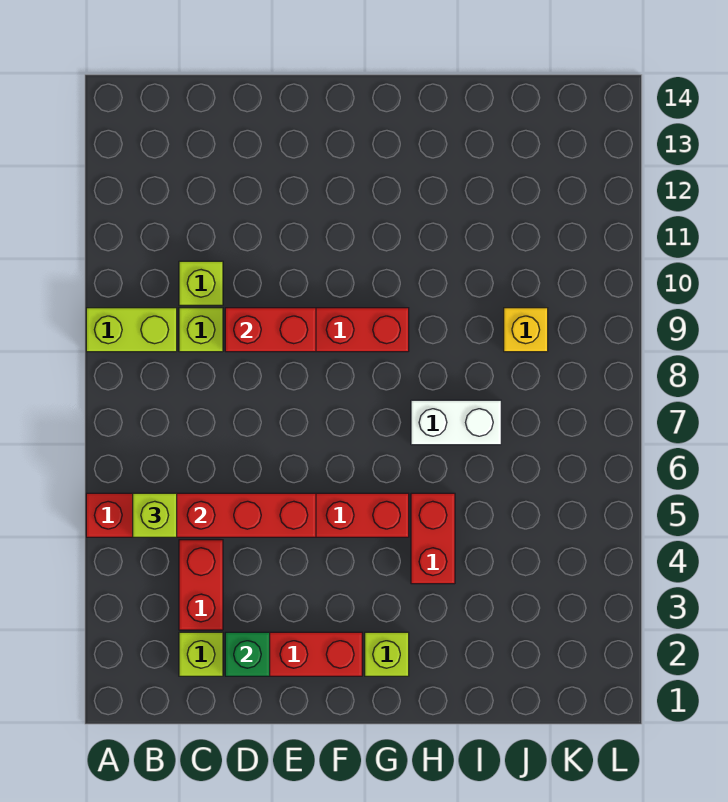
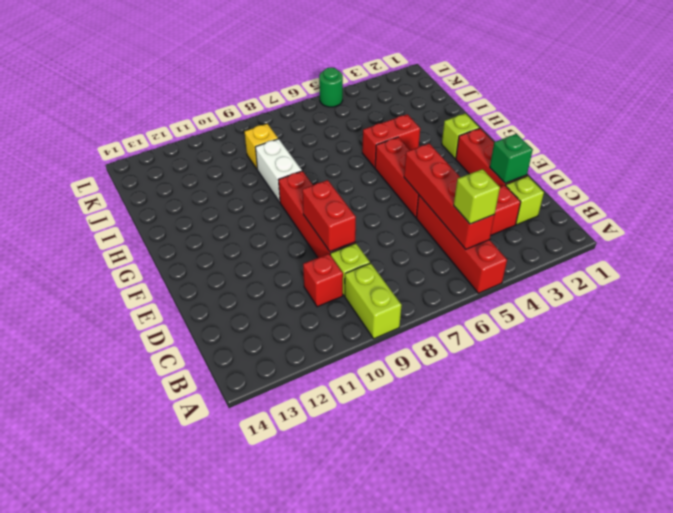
lime 1x1 brick [179,261,223,305] -> red 1x1 brick [303,254,343,307]
white 1x2 brick [411,400,501,445] -> white 1x2 brick moved to [255,139,302,202]
none -> green 1x1 round brick [319,67,343,107]

